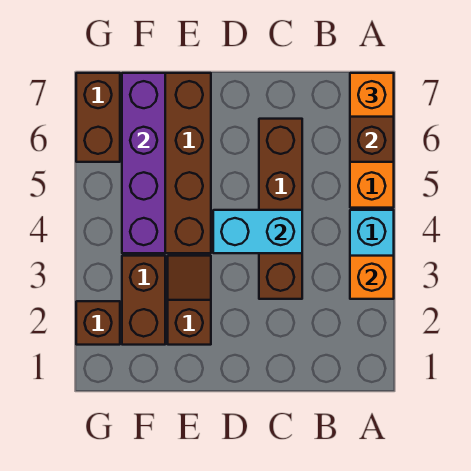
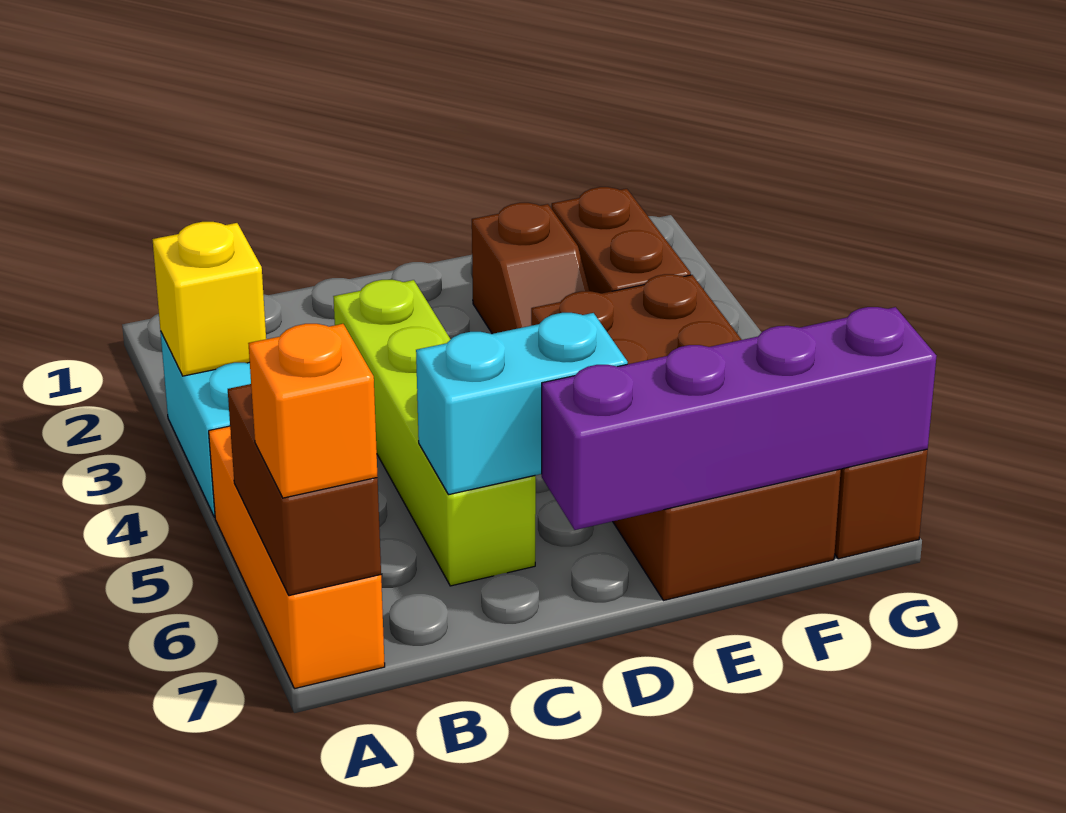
orange 1x1 brick [350,256,394,299] -> yellow 1x1 brick [152,222,266,376]
brown 1x4 brick [259,119,302,299] -> lime 1x4 brick [333,280,536,586]
cyan 1x2 brick [213,210,302,253] -> cyan 1x2 brick moved to [416,313,628,495]
purple 1x4 brick [122,73,165,253] -> purple 1x4 brick turned to [542,307,936,530]
brown 1x1 brick [76,301,120,345] -> none

